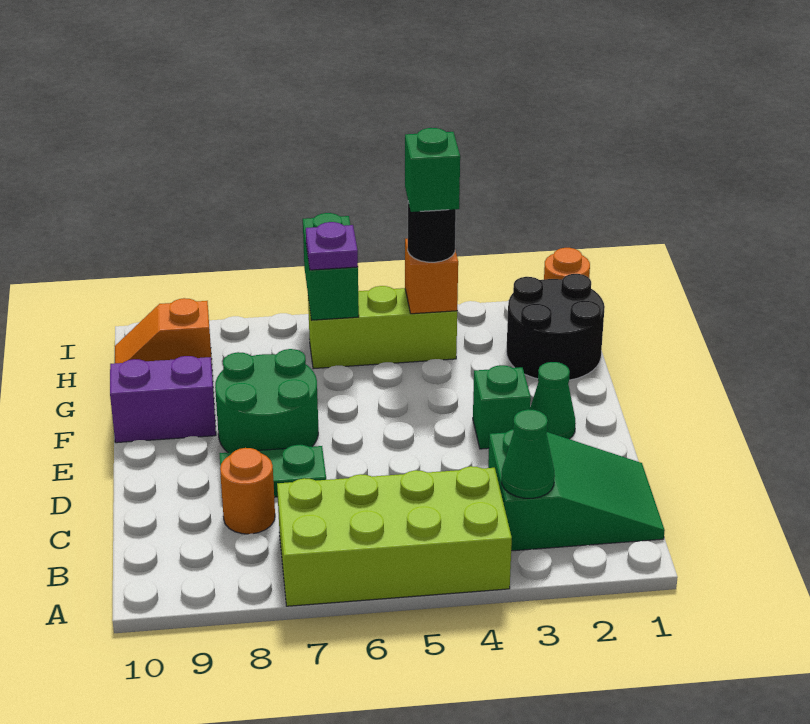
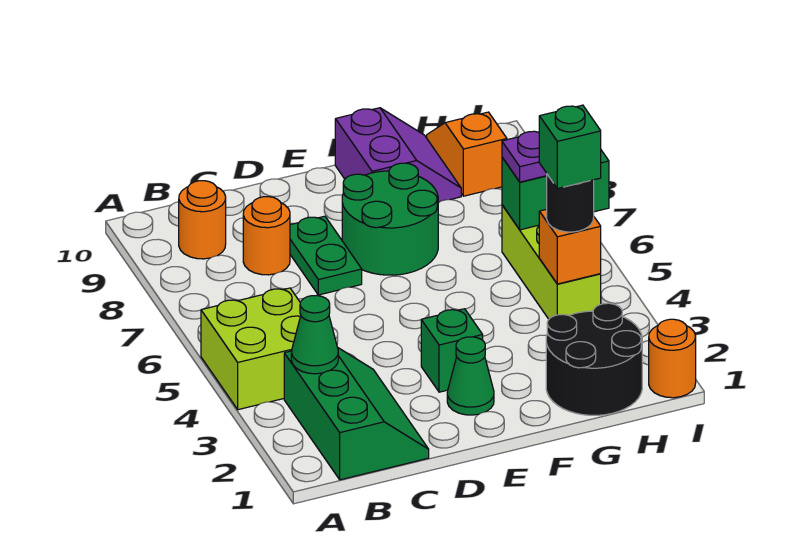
lime 2x4 brick [277,466,512,606] -> lime 2x2 brick [201,288,301,410]
green 2x3 slope [488,429,665,551] -> green 2x3 slope turned to [284,348,429,480]
none -> orange 1x1 round brick [179,181,226,259]

